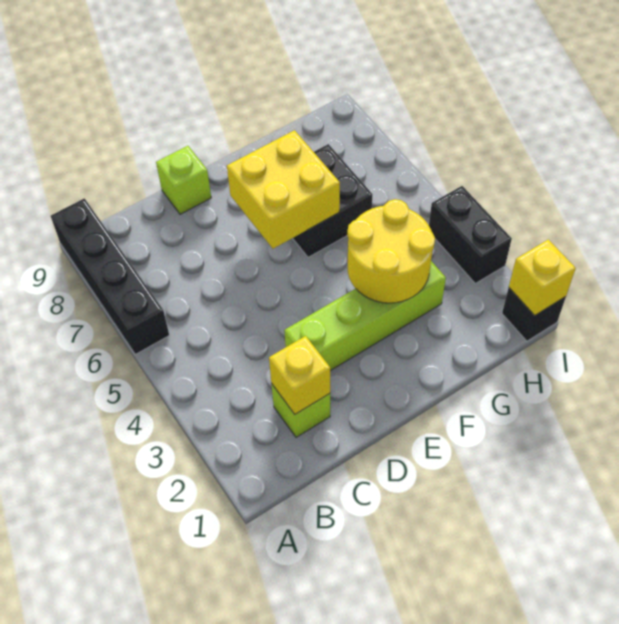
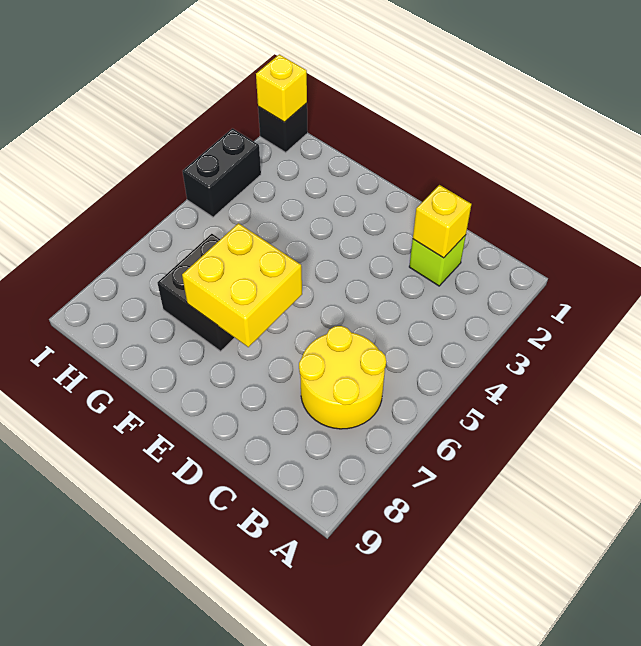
black 1x4 brick [51,198,169,355] -> none
lime 1x4 brick [284,261,446,371] -> none
lime 1x1 brick [156,146,211,214] -> none
yellow 2x2 round brick [347,199,435,303] -> yellow 2x2 round brick moved to [299,326,386,429]

